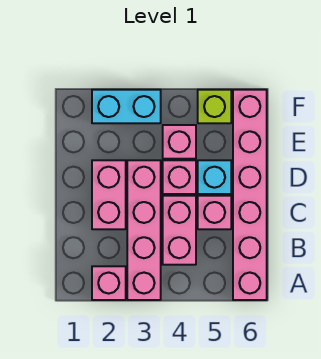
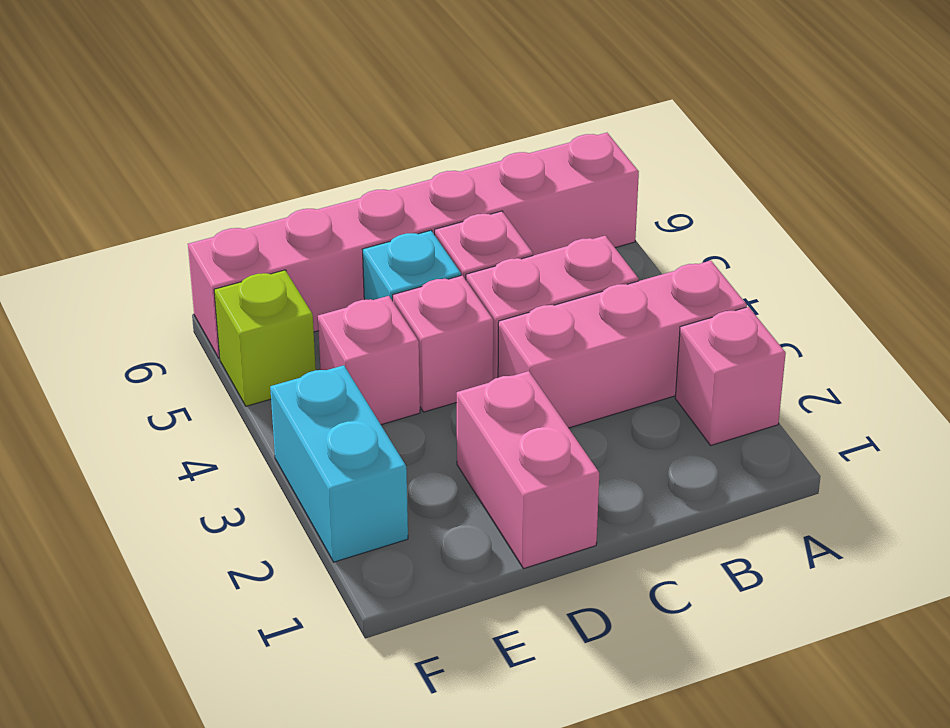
pink 1x4 brick [127,160,161,300] -> pink 1x3 brick [498,261,747,428]
pink 1x2 brick [92,160,126,229] -> pink 1x2 brick turned to [457,371,599,569]

